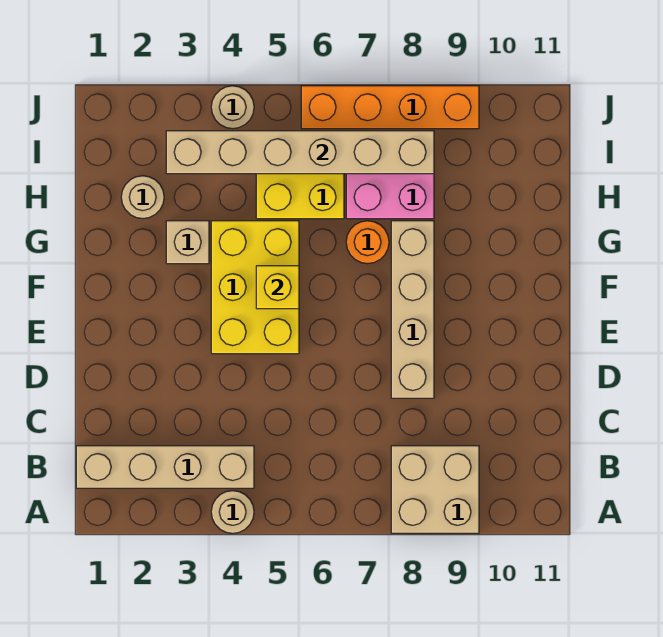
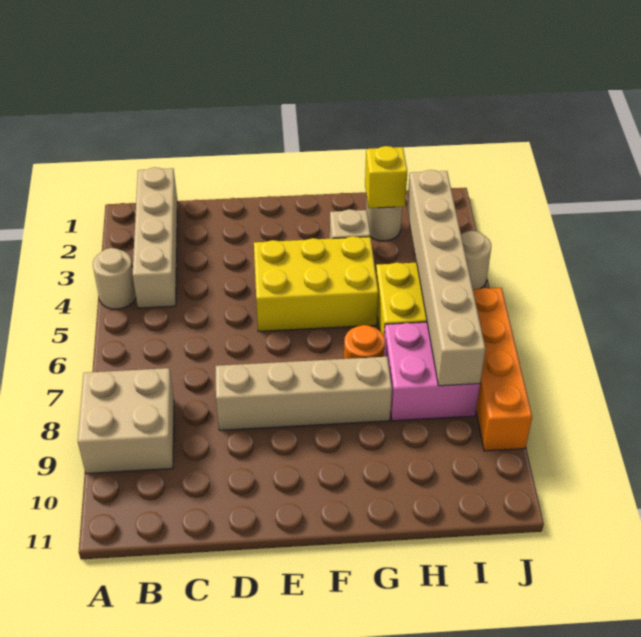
yellow 1x1 brick [256,266,299,309] -> yellow 1x1 brick moved to [365,146,407,208]

